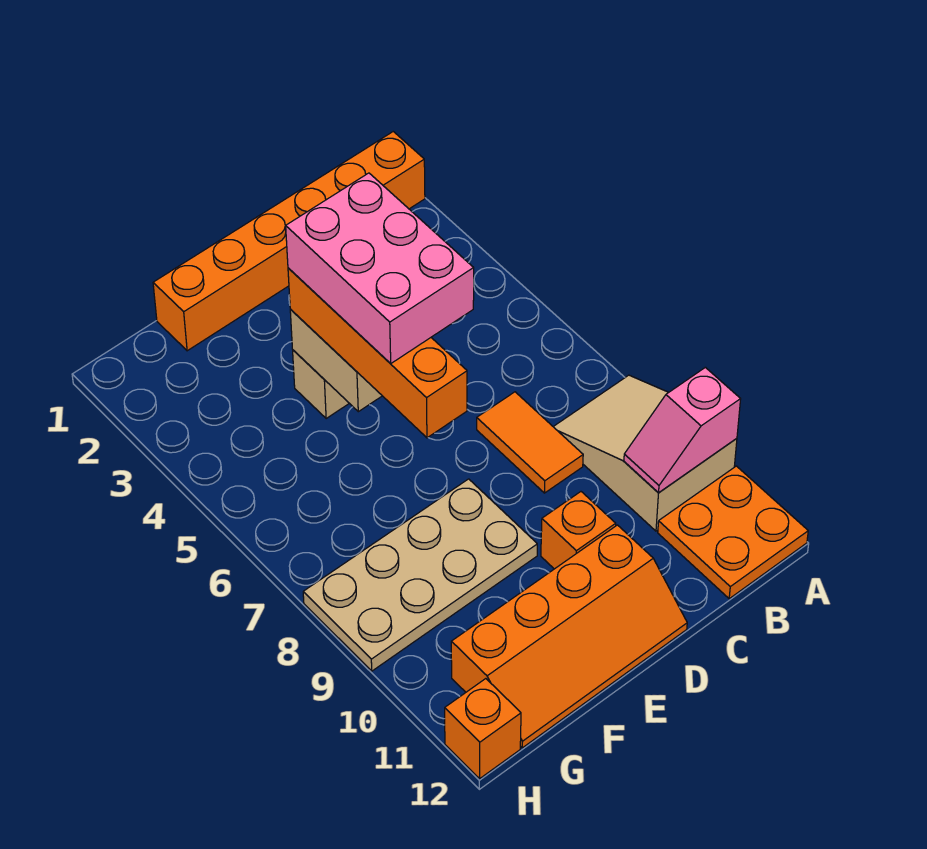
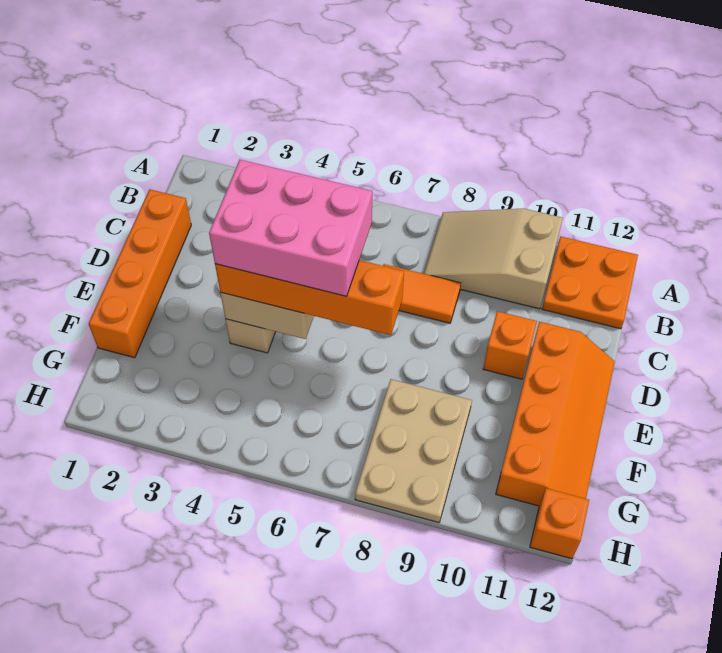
orange 1x6 brick [153,132,425,351] -> orange 1x4 brick [88,189,191,358]
pink 1x2 slope [624,367,741,493] -> none
tan 2x4 plate [303,479,537,671] -> tan 2x3 plate [355,379,472,523]

